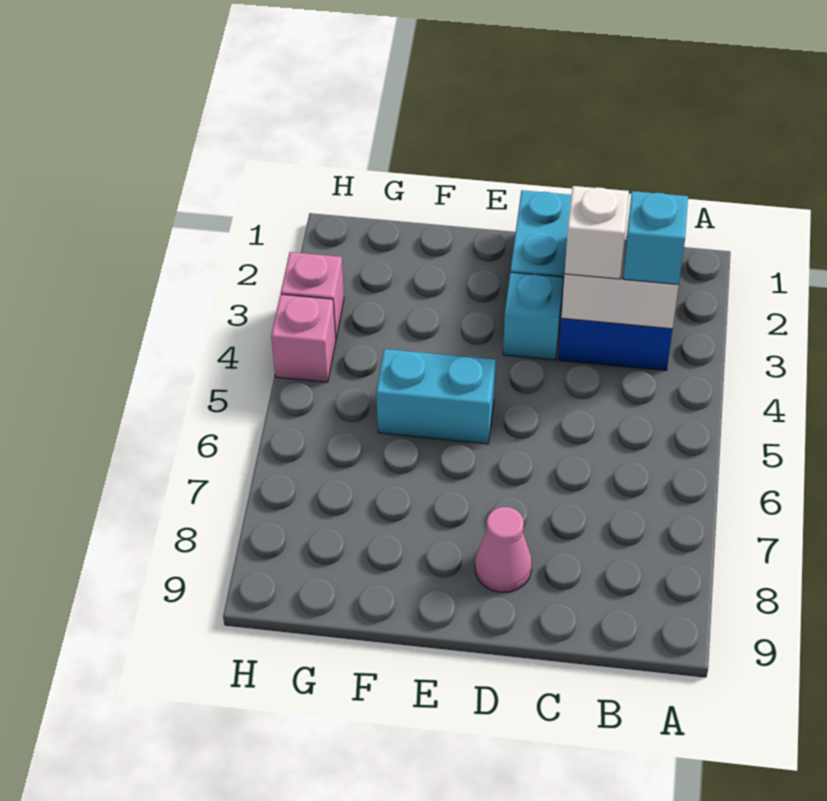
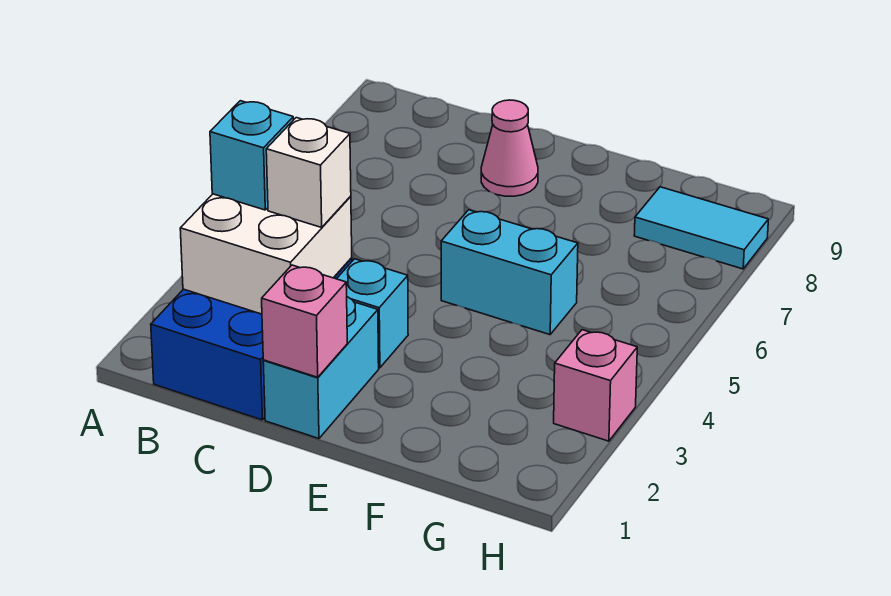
none -> cyan 1x2 tile [634,187,768,269]
pink 1x1 brick [271,294,336,382] -> pink 1x1 brick moved to [262,265,347,377]

